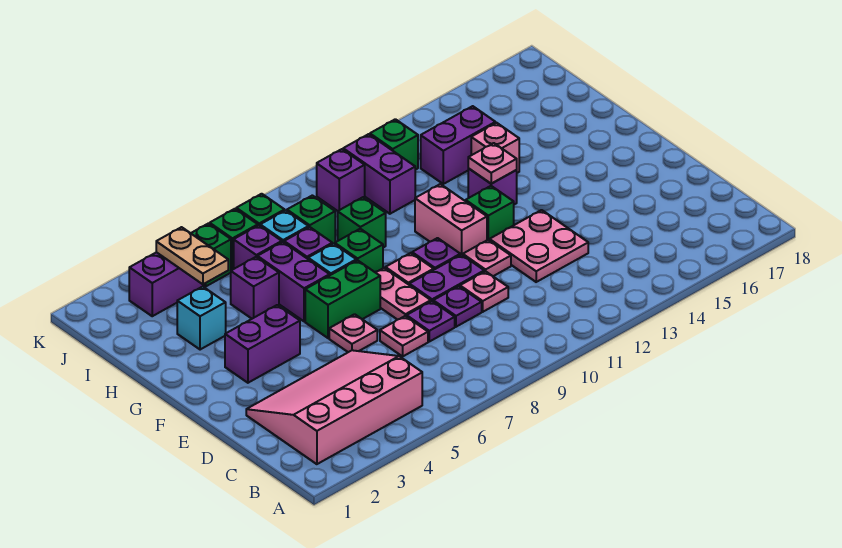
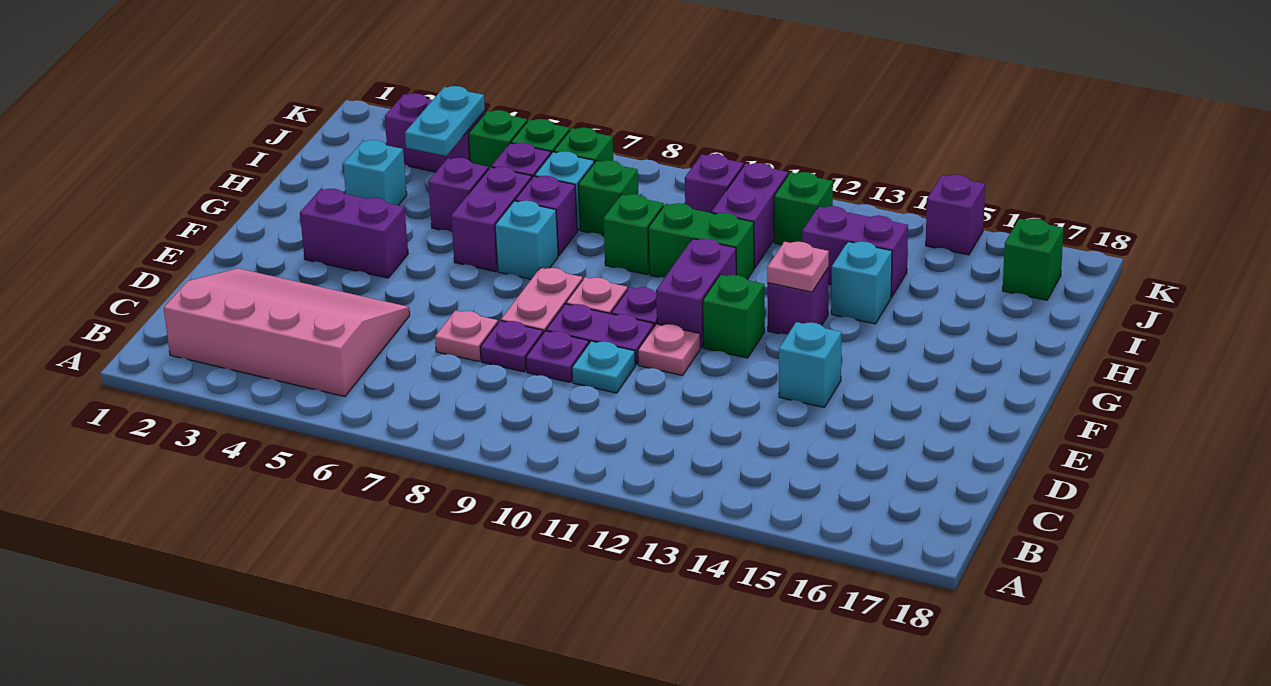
pink 1x1 plate [460,271,508,312] -> cyan 1x1 plate [572,341,635,393]
pink 2x2 plate [490,210,588,282] -> none
pink 1x1 plate [329,314,377,352] -> none
none -> cyan 1x1 brick [779,322,842,407]
green 1x2 brick [305,260,380,338] -> green 1x2 brick moved to [648,203,754,279]
pink 1x2 brick [415,184,487,255] -> purple 1x2 brick [656,239,736,348]
green 1x1 brick [335,229,383,272] -> green 1x1 brick moved to [1003,219,1064,300]
pink 1x1 brick [471,123,519,173] -> cyan 1x1 brick [831,242,892,324]
tan 1x2 plate [156,227,228,284] -> cyan 1x2 plate [405,86,485,156]
none -> purple 1x1 brick [926,175,985,255]

